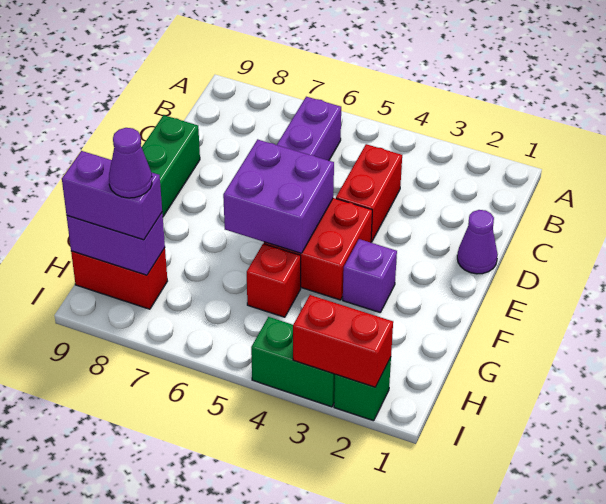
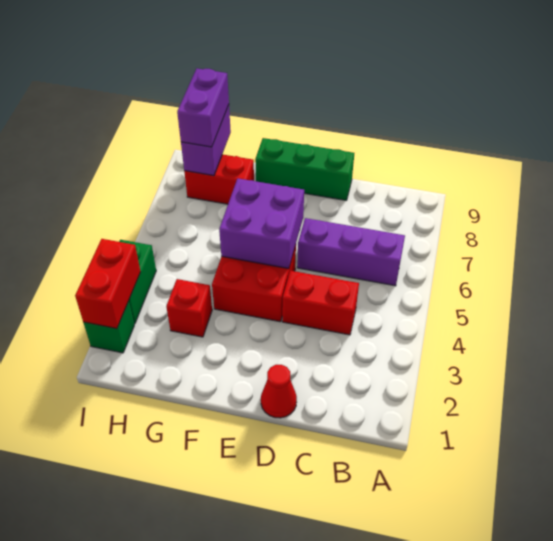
purple 1x1 cone [457,210,498,274] -> red 1x1 cone [261,365,297,418]
purple 1x1 brick [343,239,397,312] -> none
red 1x1 brick [247,244,301,317] -> red 1x1 brick moved to [166,279,212,337]
red 1x2 brick [71,248,167,309] -> red 1x2 brick turned to [184,154,254,204]
purple 1x1 cone [109,128,152,198] -> none

